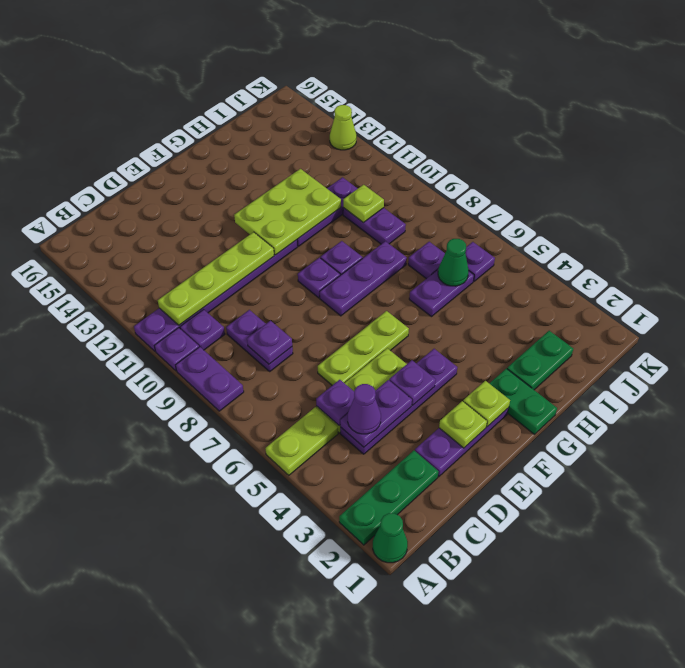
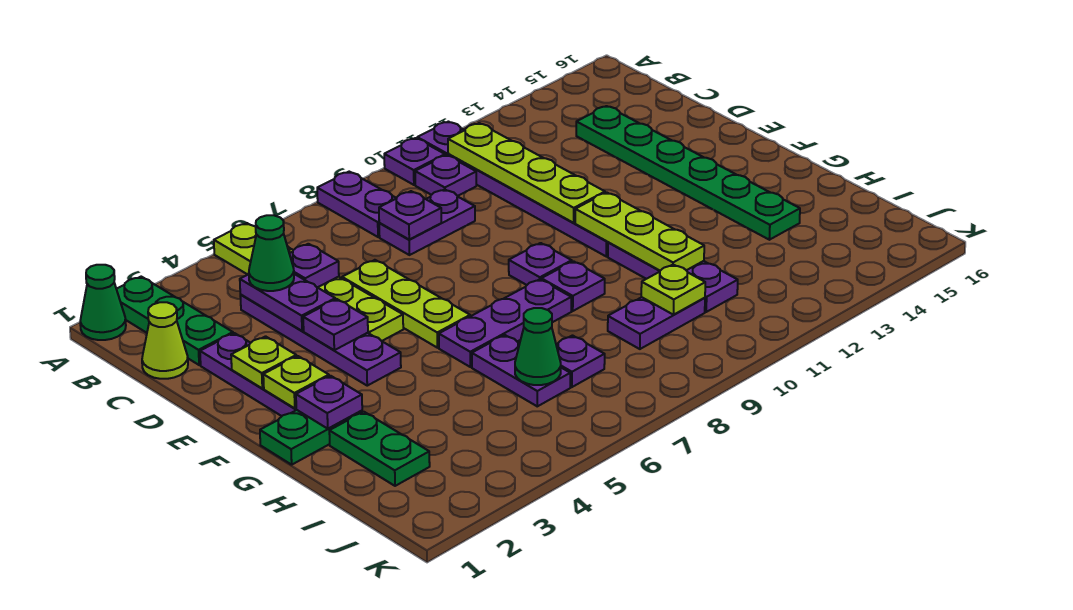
purple 1x2 plate [176,347,244,411] -> purple 1x2 plate turned to [317,172,396,237]
purple 1x1 cone [348,384,381,434] -> green 1x1 cone [249,215,294,291]
none -> green 1x6 plate [576,106,800,240]
purple 1x3 plate [320,241,407,316] -> purple 1x3 plate turned to [439,279,571,367]
lime 2x3 plate [234,169,341,255] -> lime 1x3 plate [575,192,704,271]
purple 1x1 plate [465,242,495,281] -> purple 1x1 plate moved to [296,376,362,429]
lime 1x1 cone [330,105,357,150] -> lime 1x1 cone moved to [142,302,188,379]

